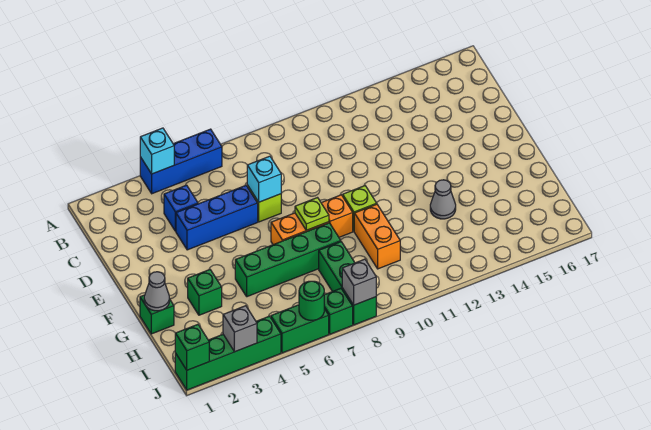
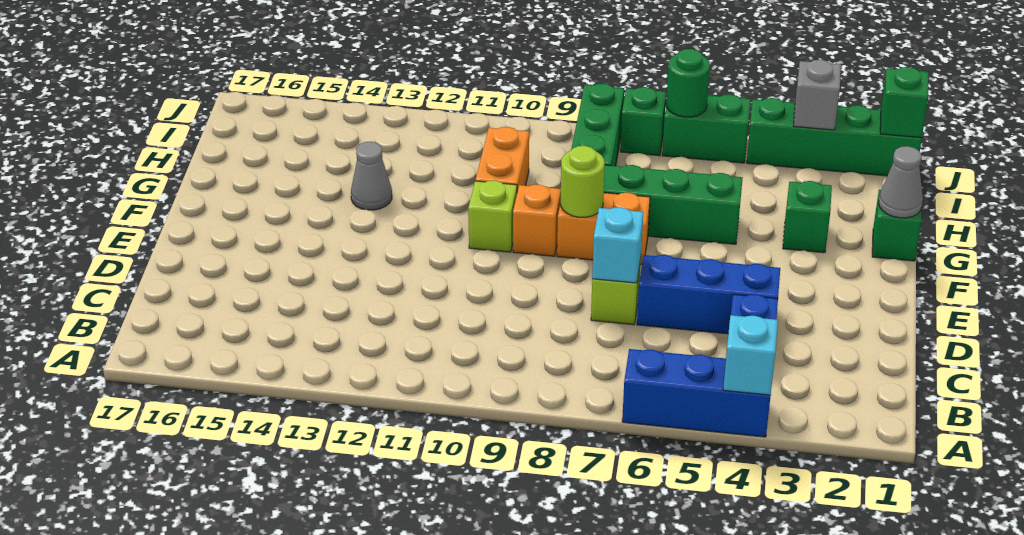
lime 1x1 plate [295,198,329,230] -> lime 1x1 round brick [560,146,605,217]
grey 1x1 brick [342,259,376,305] -> none

